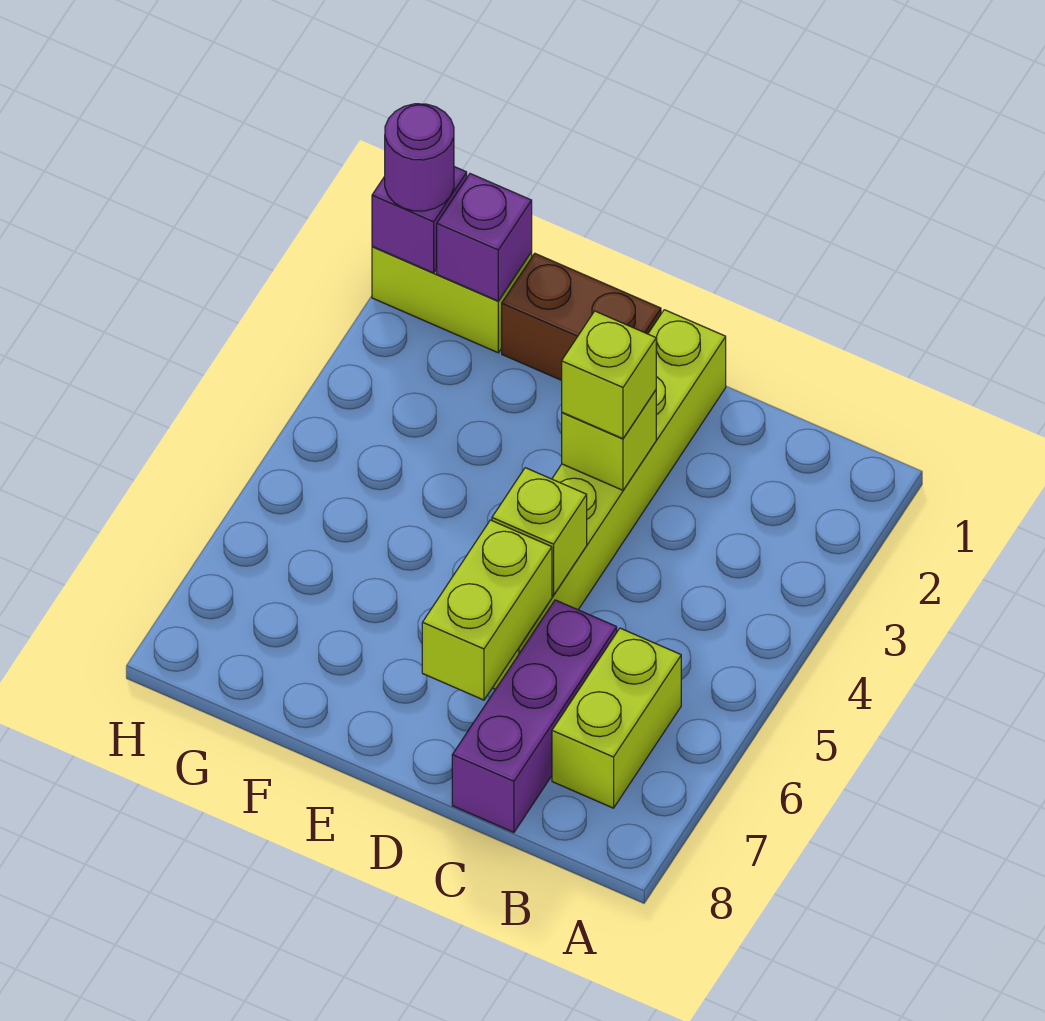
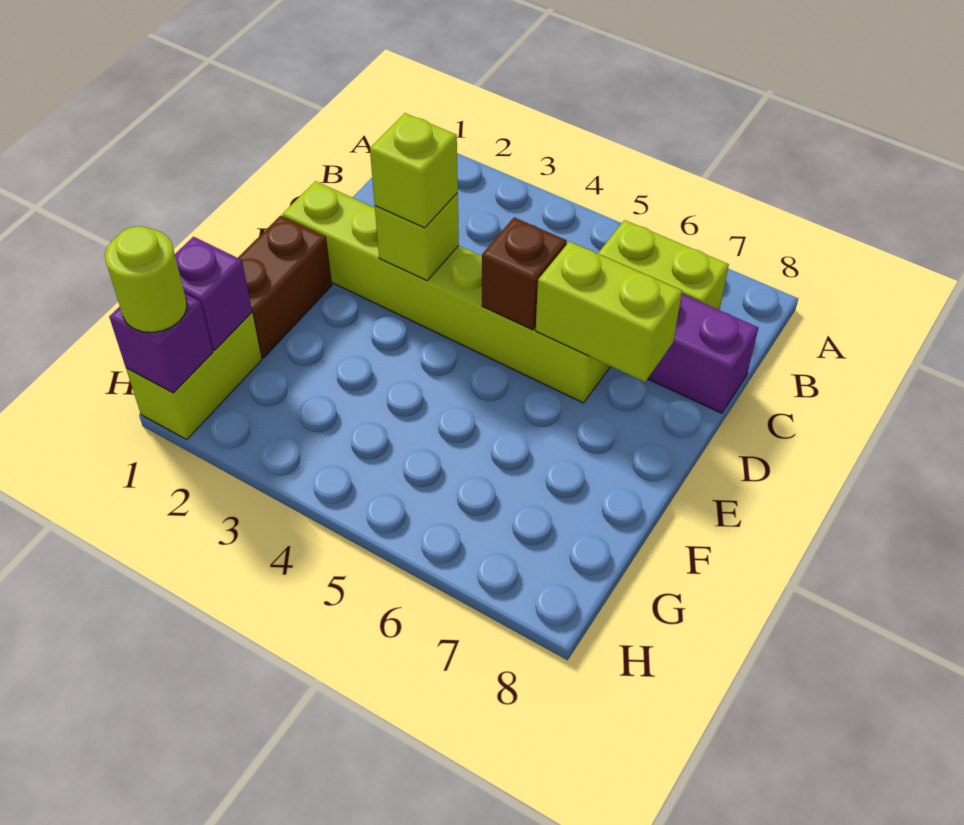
lime 1x1 brick [492,468,587,595] -> brown 1x1 brick [482,217,567,330]
purple 1x1 round brick [385,104,454,211] -> lime 1x1 round brick [105,226,187,332]

